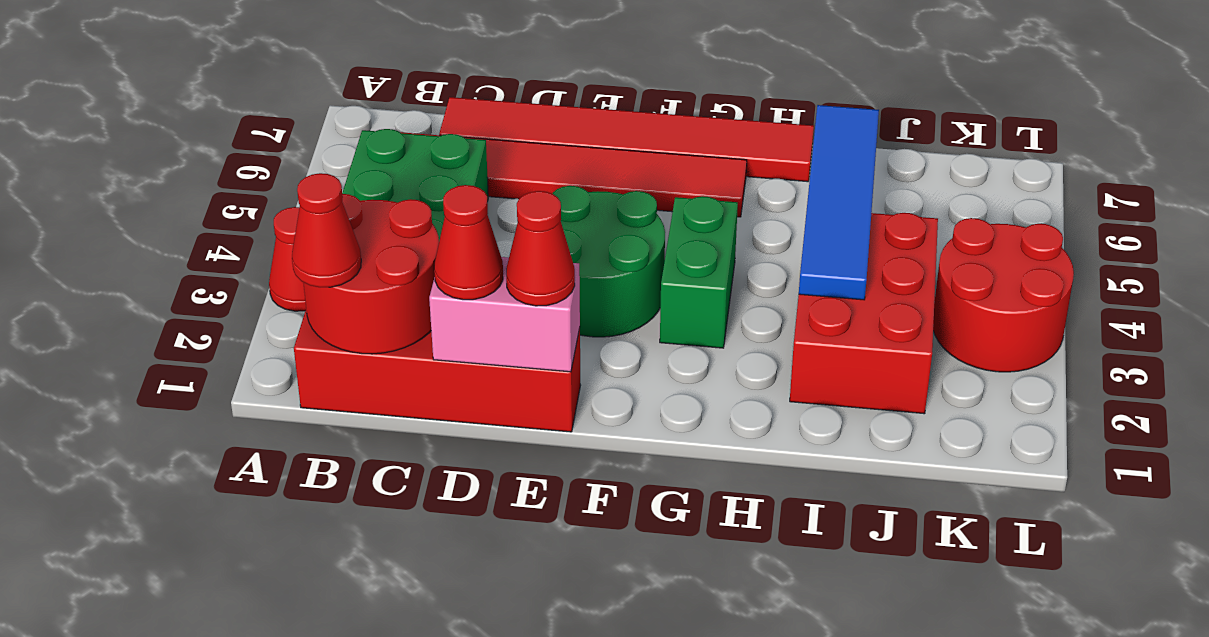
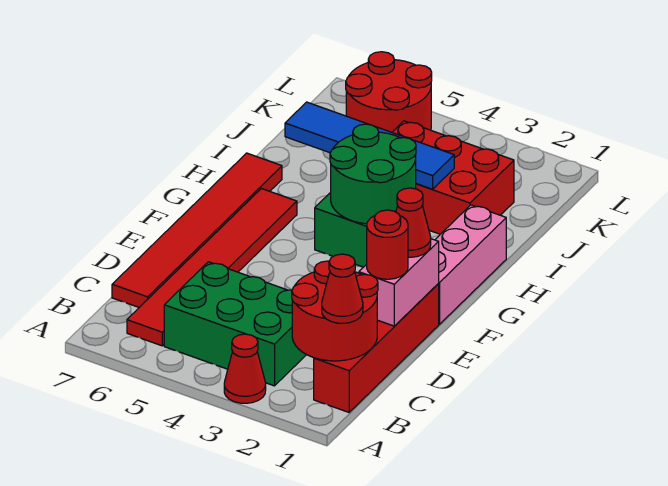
red 1x1 cone [434,185,503,300] -> red 1x1 round brick [367,210,408,279]
green 2x2 round brick [552,186,665,337] -> green 2x2 round brick moved to [330,124,416,224]
none -> pink 1x3 brick [435,205,506,324]
red 2x2 round brick [933,218,1074,372] -> red 2x2 round brick moved to [346,52,432,132]

